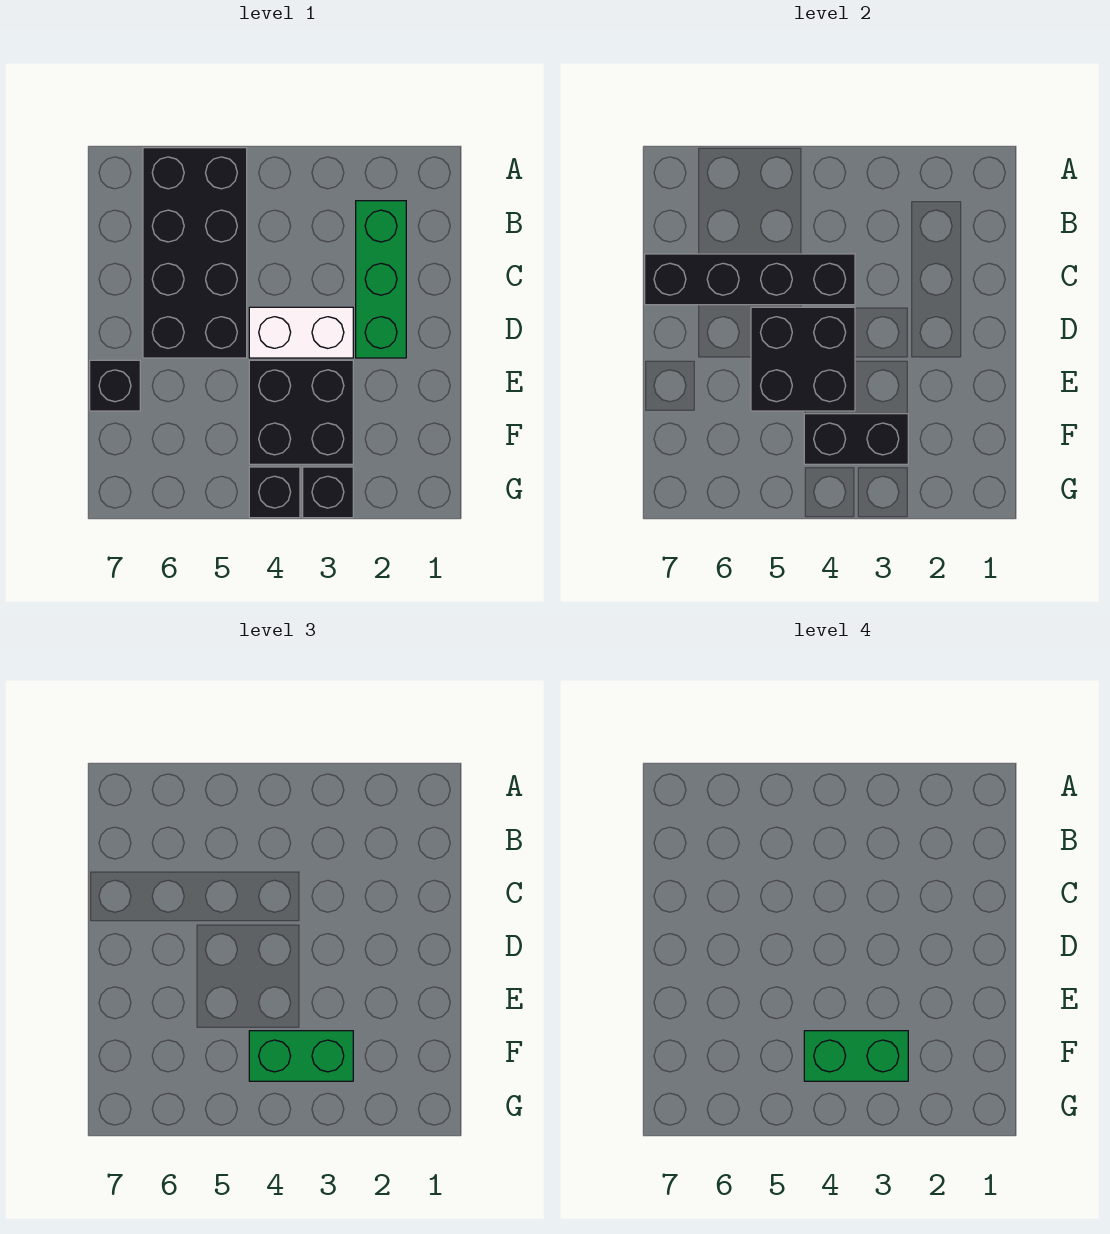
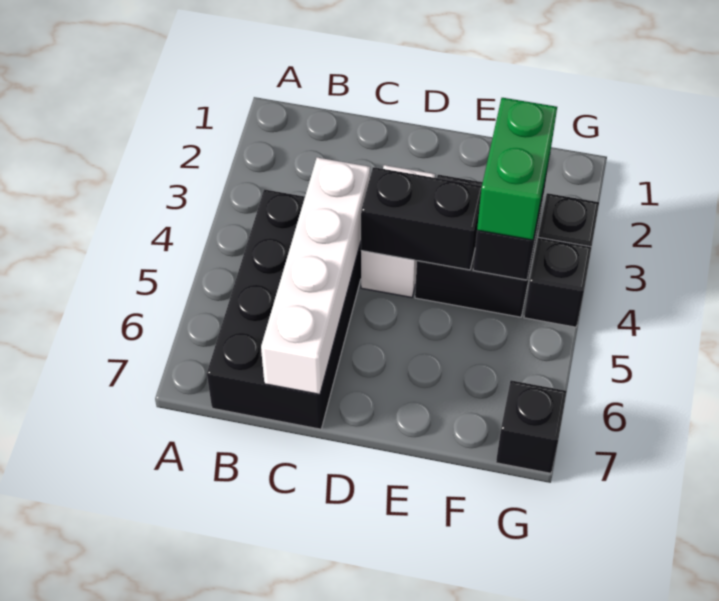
black 2x4 brick [143,148,247,358] -> black 2x4 brick turned to [207,189,361,429]
green 1x3 brick [356,201,406,358] -> none
black 1x4 brick [645,254,855,305] -> white 1x4 brick [261,158,370,394]
black 2x2 brick [751,307,855,411] -> black 1x2 brick [361,167,482,270]
black 1x1 brick [90,360,140,411] -> black 1x1 brick moved to [496,380,567,473]
green 1x2 brick [804,1031,908,1081] -> none

